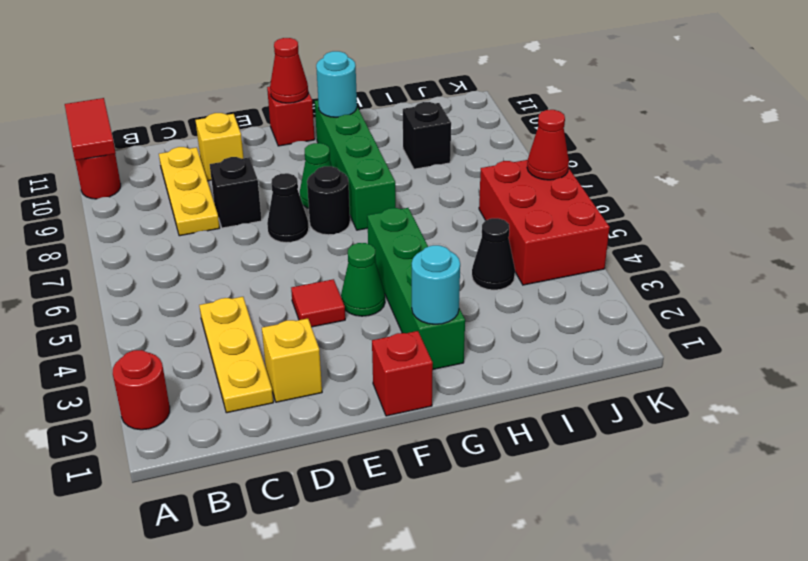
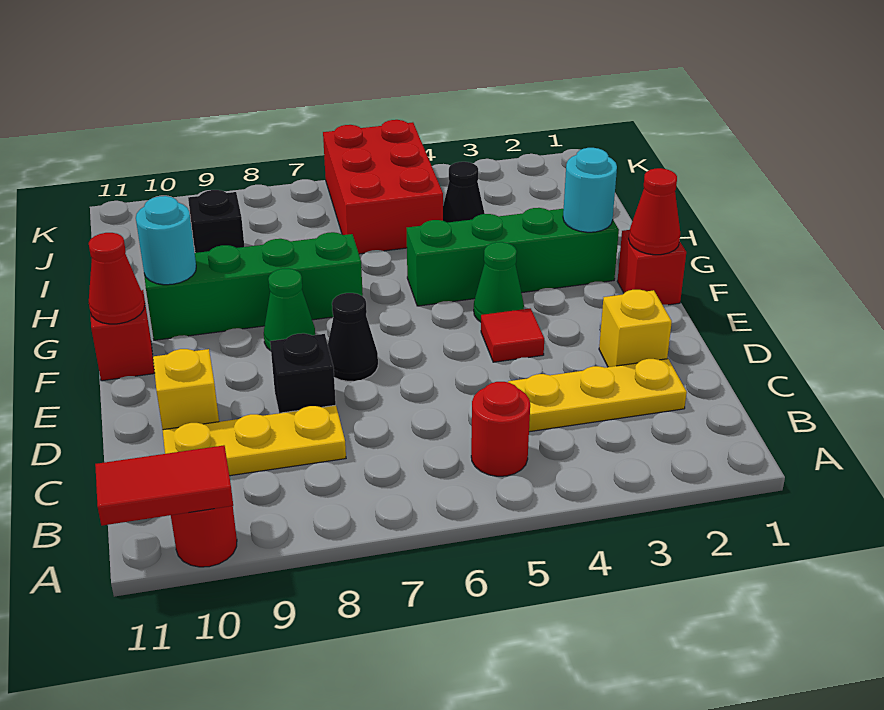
red 1x1 round brick [113,350,170,430] -> red 1x1 round brick moved to [471,382,530,476]
black 1x1 round brick [307,166,350,235] -> none
red 2x3 brick [479,160,610,285] -> red 2x3 brick turned to [323,120,443,254]
red 1x1 cone [527,110,569,180] -> red 1x1 cone moved to [629,168,680,255]

